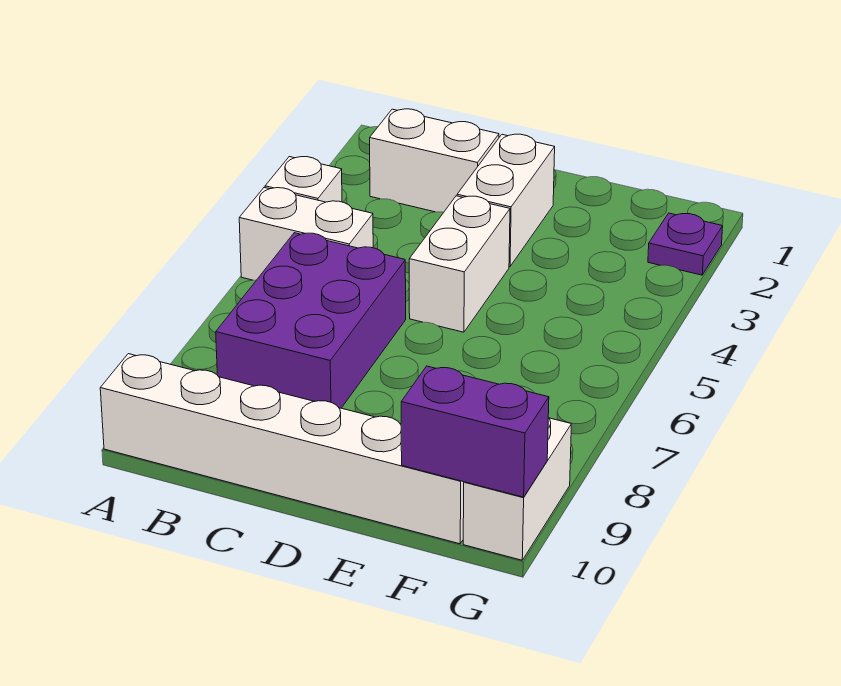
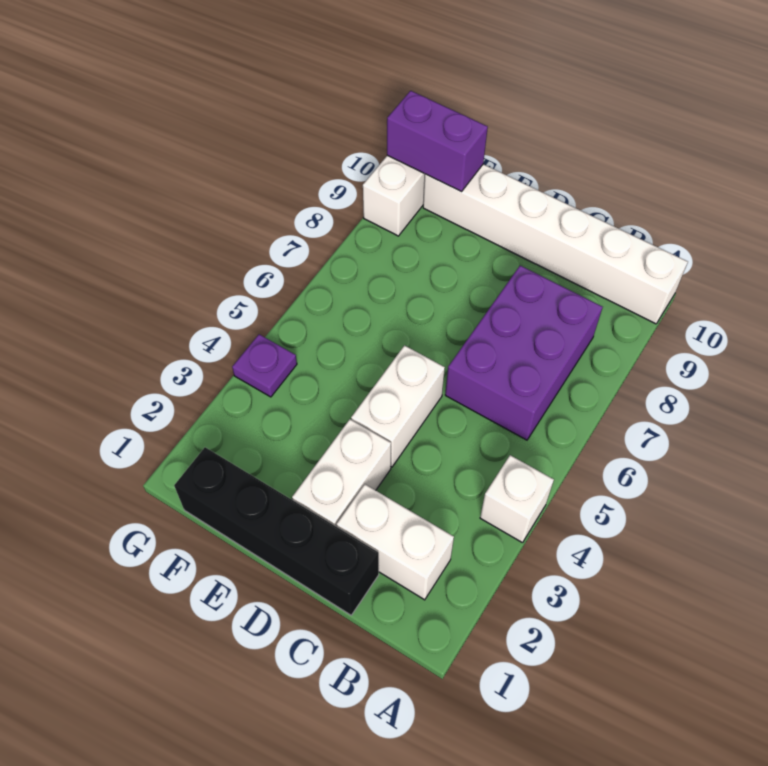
white 1x2 brick [239,188,373,280] -> none
none -> black 1x4 brick [174,447,379,615]
purple 1x1 plate [648,213,723,275] -> purple 1x1 plate moved to [232,334,297,397]

